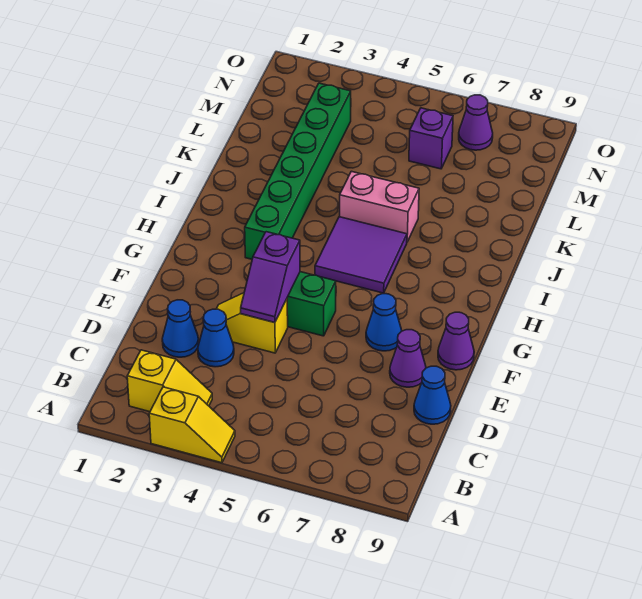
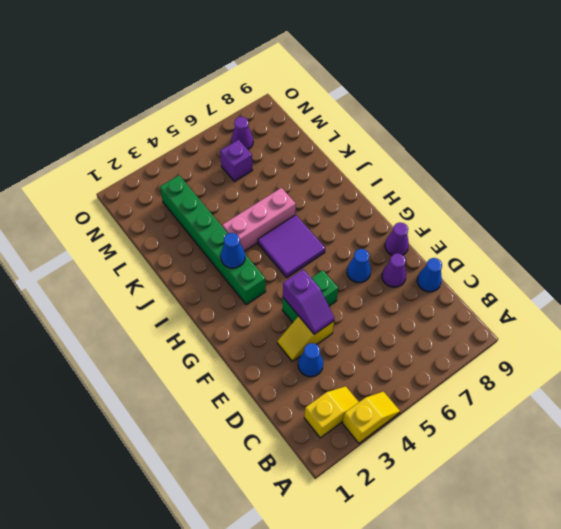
blue 1x1 cone [162,300,199,357] -> blue 1x1 cone moved to [221,233,245,268]
pink 1x2 brick [340,171,419,242] -> pink 1x3 brick [222,188,296,251]

